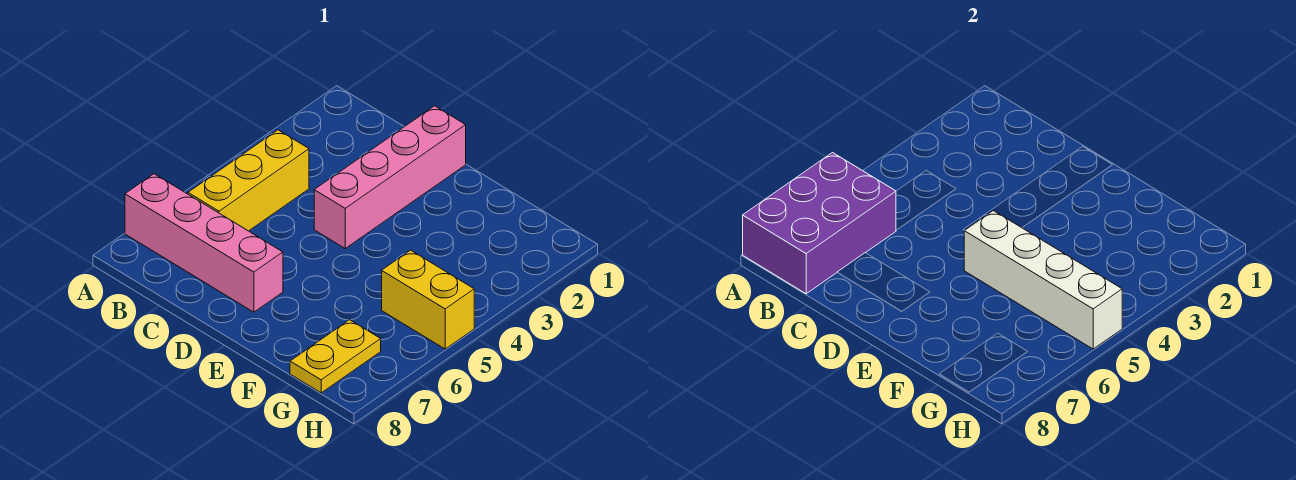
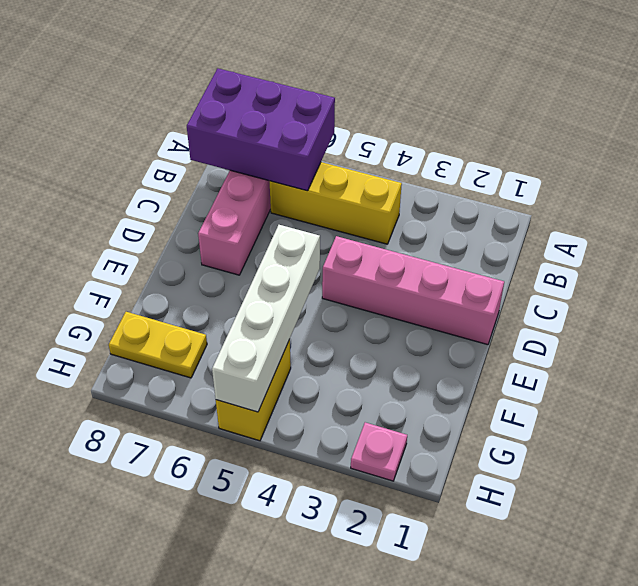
none -> pink 1x1 plate [351,422,407,481]

